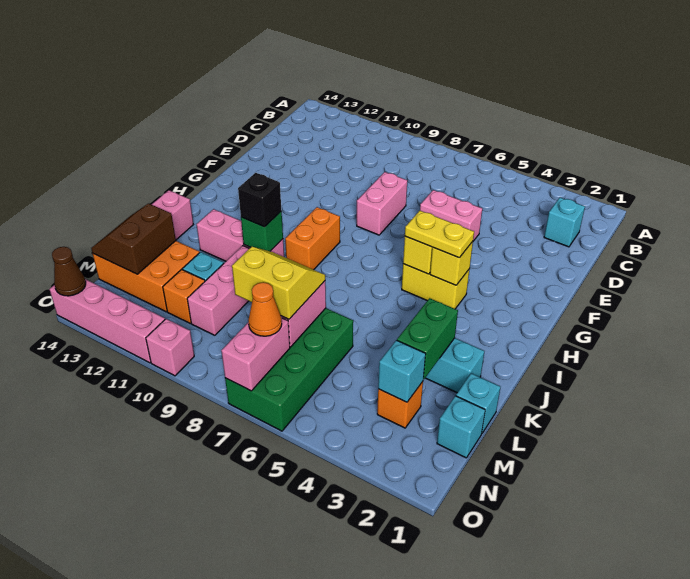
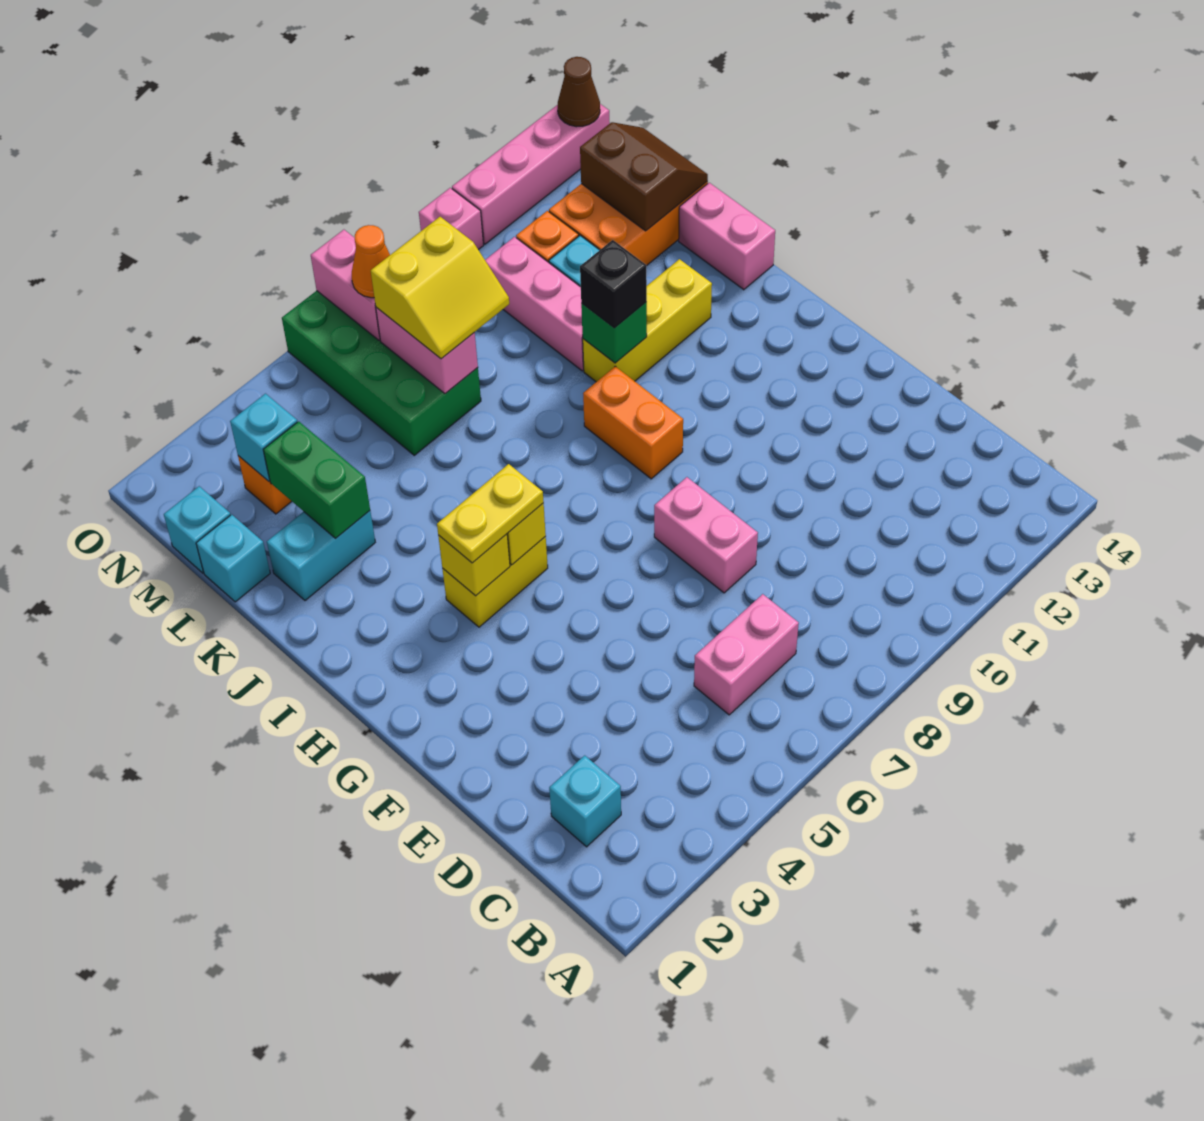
pink 1x2 brick [420,190,482,241] -> pink 1x2 brick moved to [694,594,799,715]
pink 1x3 brick [197,209,284,261] -> yellow 1x3 brick [583,259,712,382]

